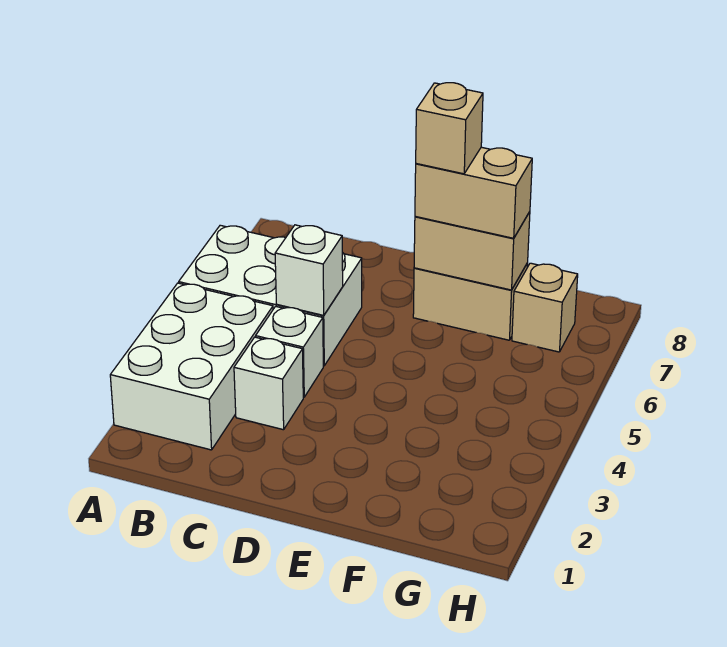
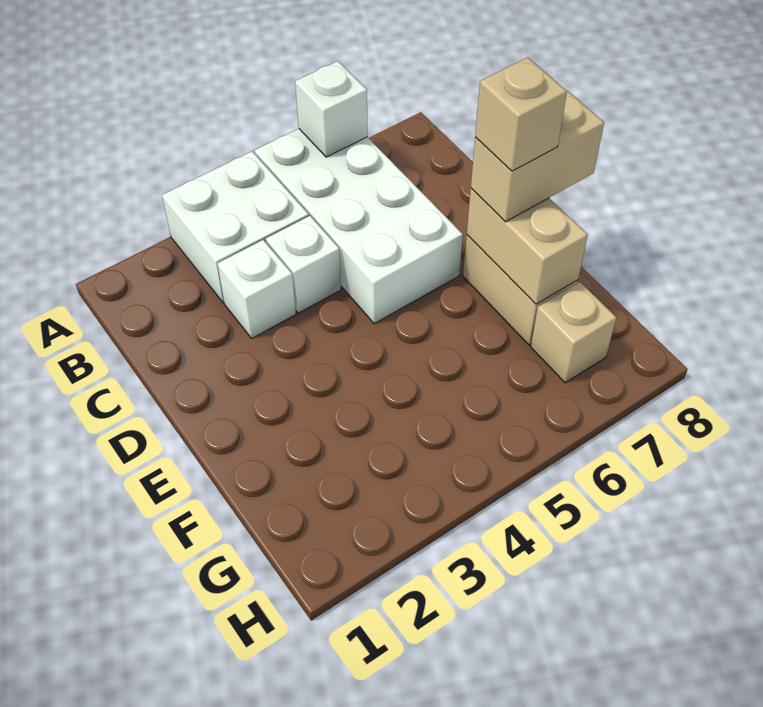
white 2x3 brick [110,283,273,450] -> white 2x2 brick [162,151,309,303]
white 2x3 brick [179,225,362,366] -> white 2x4 brick [255,129,463,324]
white 1x1 brick [275,225,343,315] -> white 1x1 brick moved to [295,61,368,157]
tan 1x2 brick [415,147,532,238] -> tan 1x2 brick turned to [471,90,604,222]

